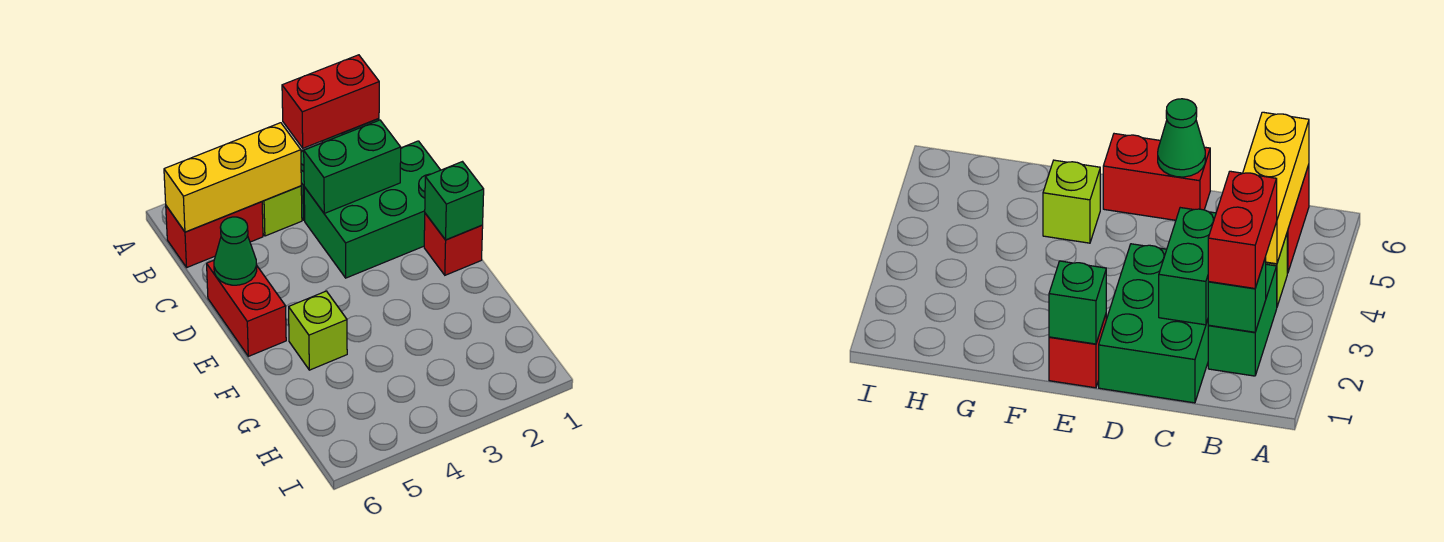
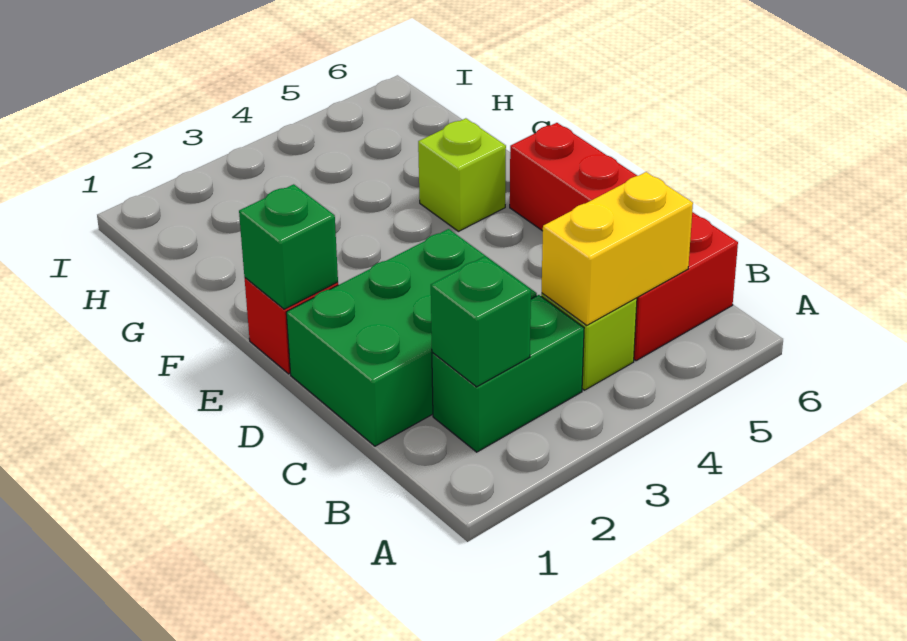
red 1x2 brick [282,55,379,148] -> none
yellow 1x3 brick [164,123,301,232] -> yellow 1x2 brick [542,172,693,325]
green 1x2 brick [304,120,401,213] -> none
green 1x1 cone [214,217,257,285] -> none

